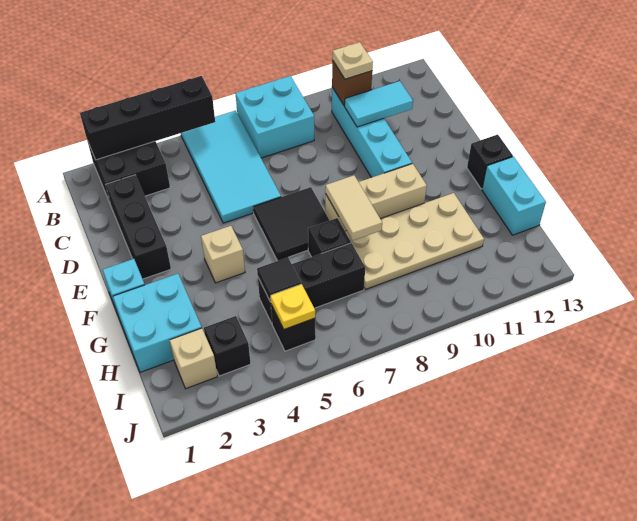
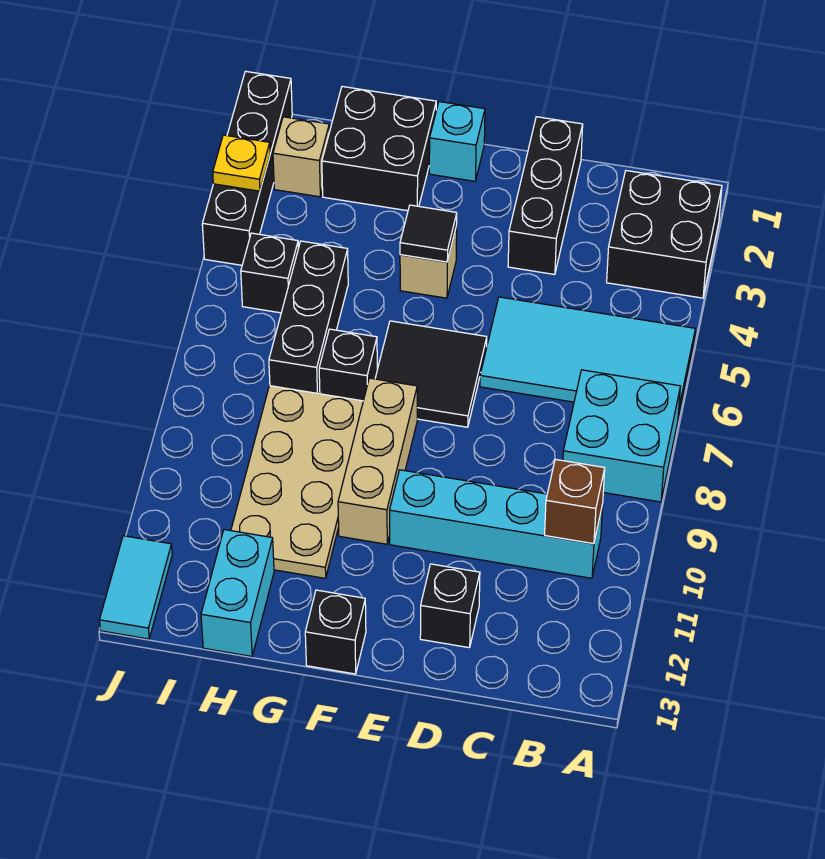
black 1x4 brick [80,76,215,160] -> black 1x4 brick moved to [202,71,292,265]
tan 1x1 plate [332,42,373,79] -> none
black 1x3 brick [106,175,171,279] -> black 1x3 brick turned to [508,117,583,275]
cyan 1x2 tile [345,81,413,127] -> cyan 1x2 tile moved to [100,536,172,639]
tan 1x2 tile [325,175,382,241] -> none
cyan 2x2 brick [113,274,202,372] -> black 2x2 brick [322,86,436,211]
cyan 1x2 brick [482,157,546,235] -> cyan 1x2 brick turned to [201,530,274,656]
black 1x1 tile [257,257,301,302] -> black 1x1 tile moved to [400,205,457,262]
black 1x1 brick [204,316,251,376] -> black 1x1 brick moved to [420,564,480,648]
yellow 1x1 plate [270,284,315,329] -> yellow 1x1 plate moved to [213,135,270,191]

